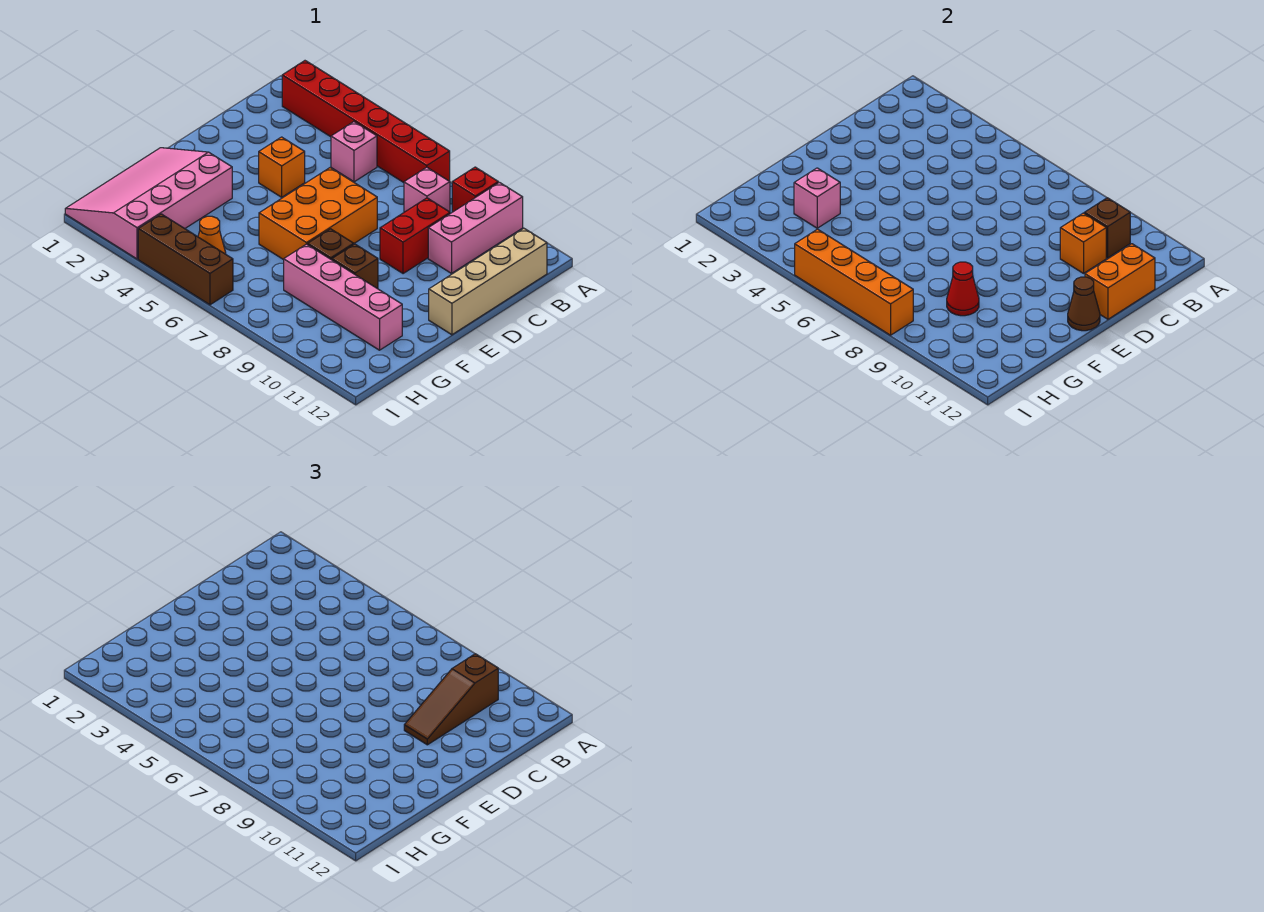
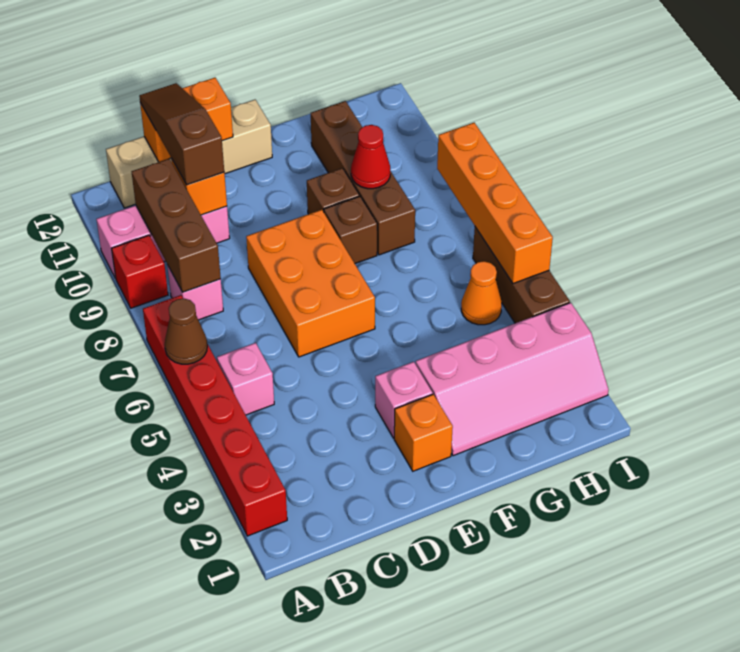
brown 1x1 brick [1084,198,1130,258] -> brown 1x3 brick [131,159,221,292]
brown 1x3 slope [404,654,498,745] -> brown 1x3 slope turned to [139,83,224,185]
red 1x2 brick [380,198,450,274] -> none
orange 1x1 brick [259,137,305,197] -> orange 1x1 brick moved to [394,394,453,471]
orange 2x3 brick [259,168,377,260] -> orange 2x3 brick turned to [246,210,375,357]
brown 1x1 cone [1068,277,1100,331] -> brown 1x1 cone moved to [165,298,207,364]
pink 3x4 slope [65,148,232,259] -> pink 2x4 slope [416,303,608,456]
pink 1x1 brick [794,168,840,228] -> pink 1x1 brick moved to [375,362,432,438]
pink 1x4 brick [284,244,402,350] -> brown 1x4 brick [311,101,415,255]

